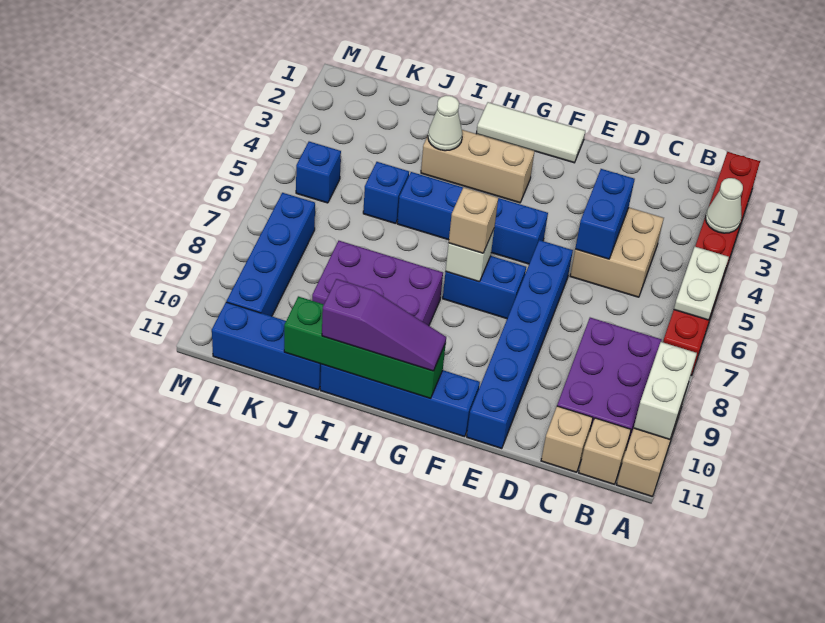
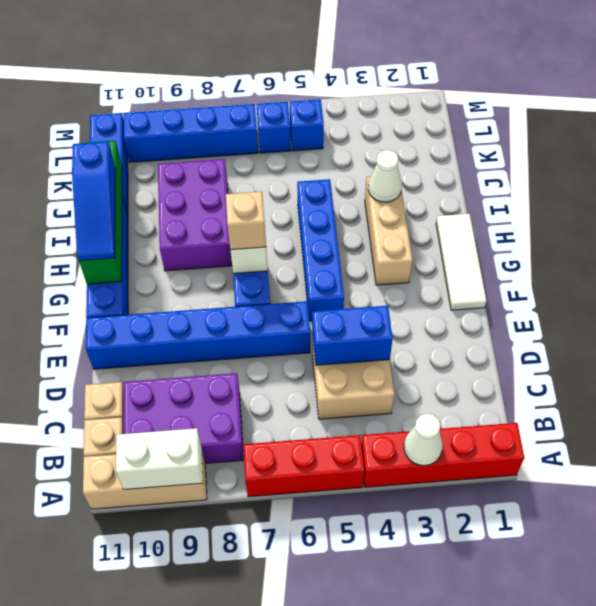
white 1x2 plate [674,247,729,320] -> none
purple 1x3 slope [322,279,446,371] -> blue 1x3 slope [72,142,115,261]
blue 1x1 brick [363,162,409,224] -> blue 1x1 brick moved to [256,102,291,153]

